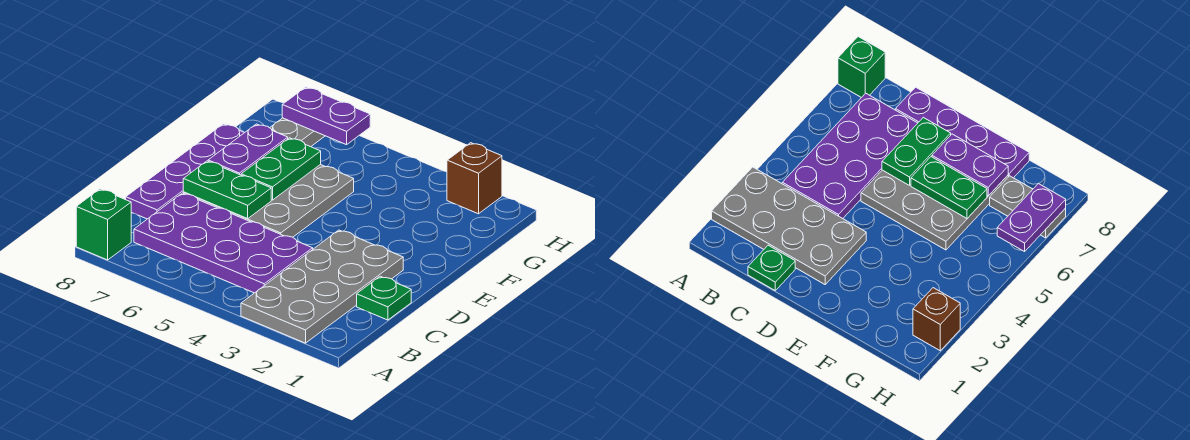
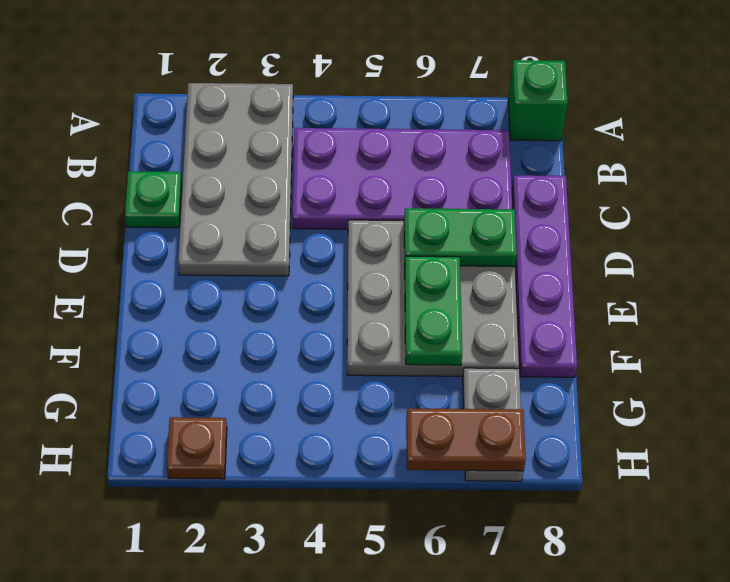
purple 1x2 plate [208,124,288,175] -> none
brown 1x1 brick [447,143,502,214] -> brown 1x1 plate [167,417,227,479]
purple 1x2 plate [282,87,370,145] -> brown 1x2 plate [406,408,526,471]

